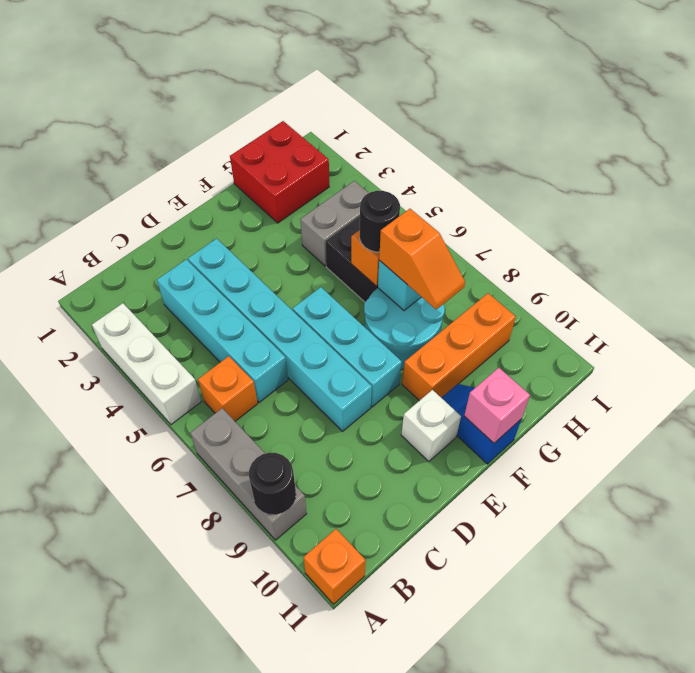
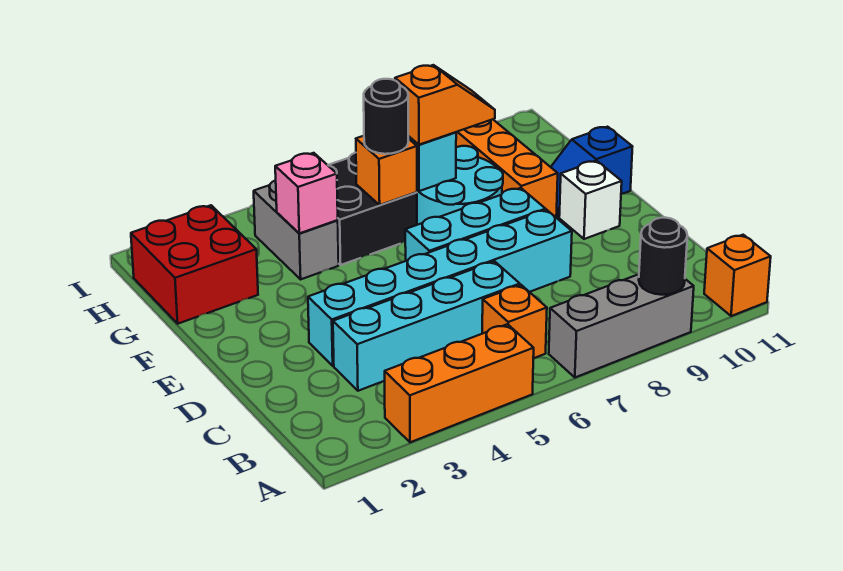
white 1x3 brick [92,303,201,425] -> orange 1x3 brick [385,324,534,442]
pink 1x1 brick [464,368,530,443] -> pink 1x1 brick moved to [275,153,338,233]

